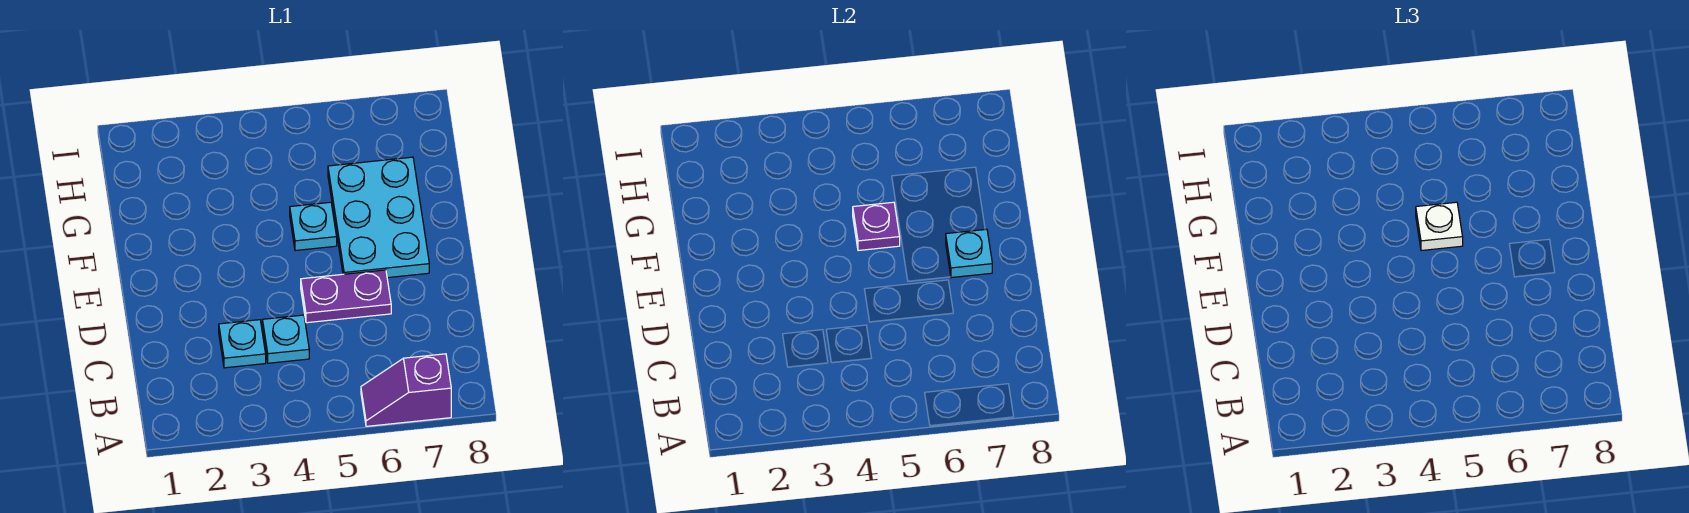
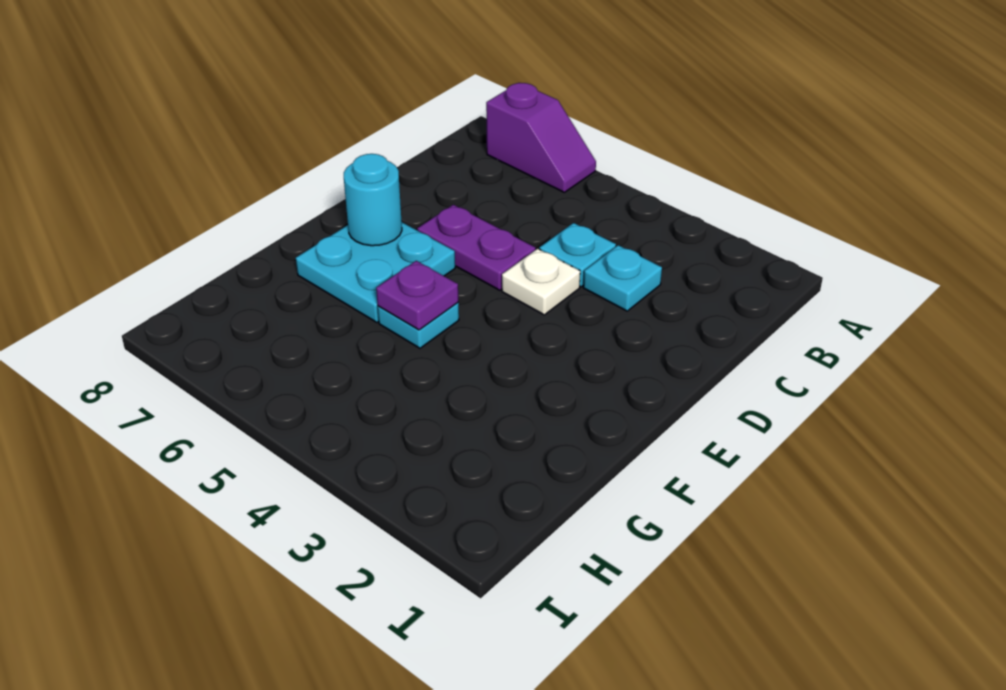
cyan 2x3 plate [328,157,429,278] -> cyan 2x2 plate [296,222,455,322]
cyan 1x1 plate [946,229,992,278] -> cyan 1x1 round brick [344,154,402,246]
white 1x1 plate [1416,202,1463,251] -> white 1x1 plate moved to [502,249,580,315]

